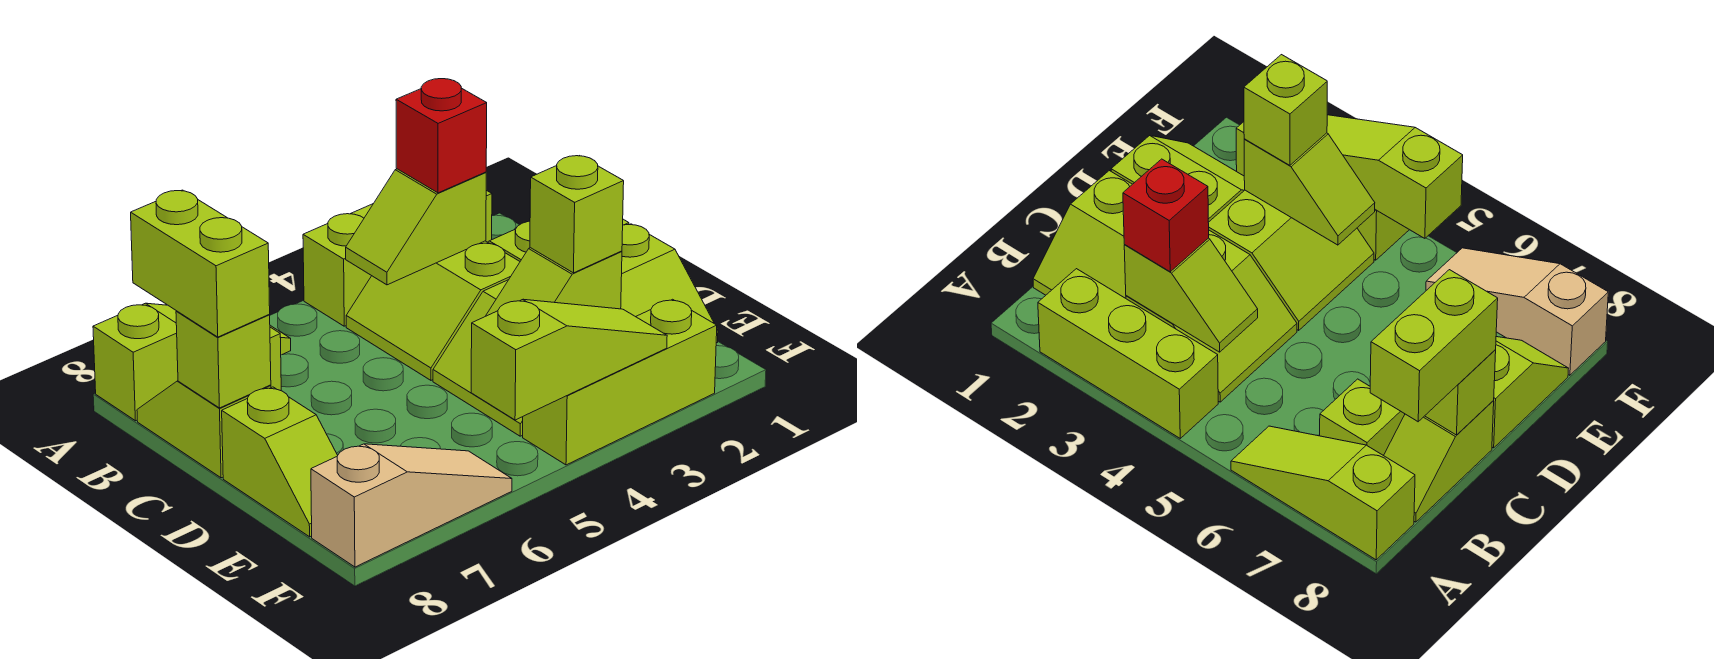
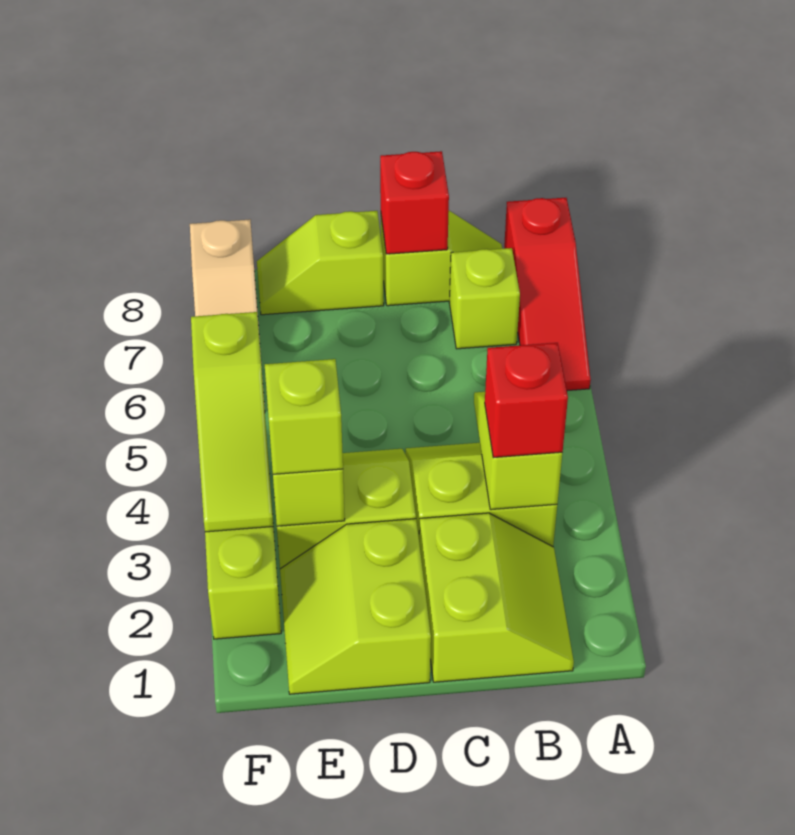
lime 1x3 brick [303,190,492,326] -> none
lime 1x3 slope [93,303,291,421] -> red 1x3 slope [504,198,591,391]
lime 1x2 brick [131,190,270,337] -> none
lime 1x1 brick [176,311,271,408] -> red 1x1 brick [380,151,449,254]

